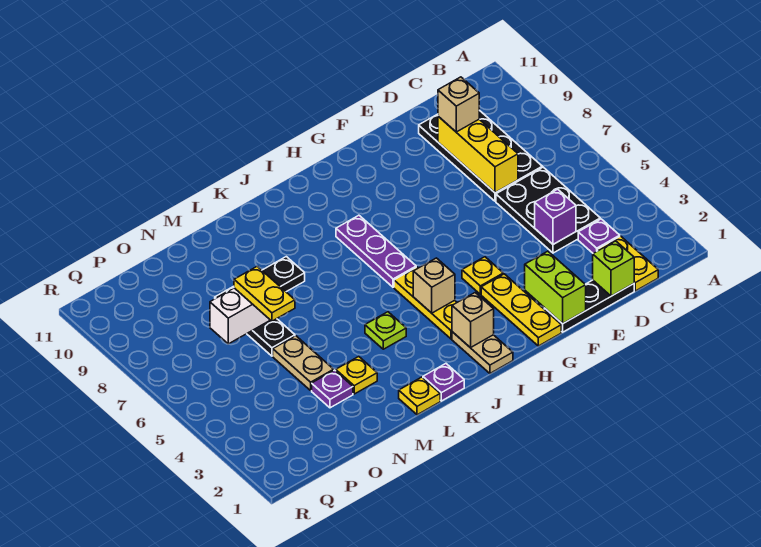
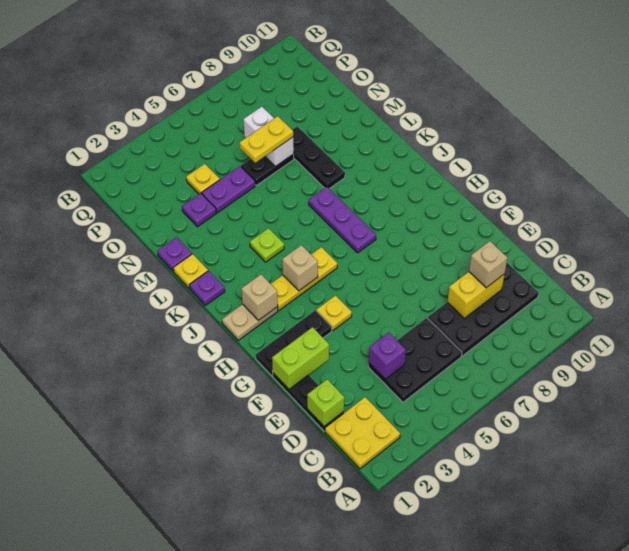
yellow 1x2 plate [598,236,658,291] -> yellow 2x2 plate [325,397,400,469]
purple 1x1 plate [578,219,620,253] -> purple 1x1 plate moved to [157,237,192,272]
yellow 1x3 brick [438,116,518,193] -> yellow 1x2 brick [447,272,504,318]
yellow 1x3 plate [481,274,561,346] -> black 1x3 plate [256,310,332,376]
purple 1x3 plate [336,215,416,287] -> purple 1x3 plate turned to [309,187,376,253]
yellow 1x1 plate [336,357,377,394] -> yellow 1x1 plate moved to [186,164,220,194]
tan 1x2 plate [273,336,334,390] -> purple 1x2 plate [202,166,255,213]

